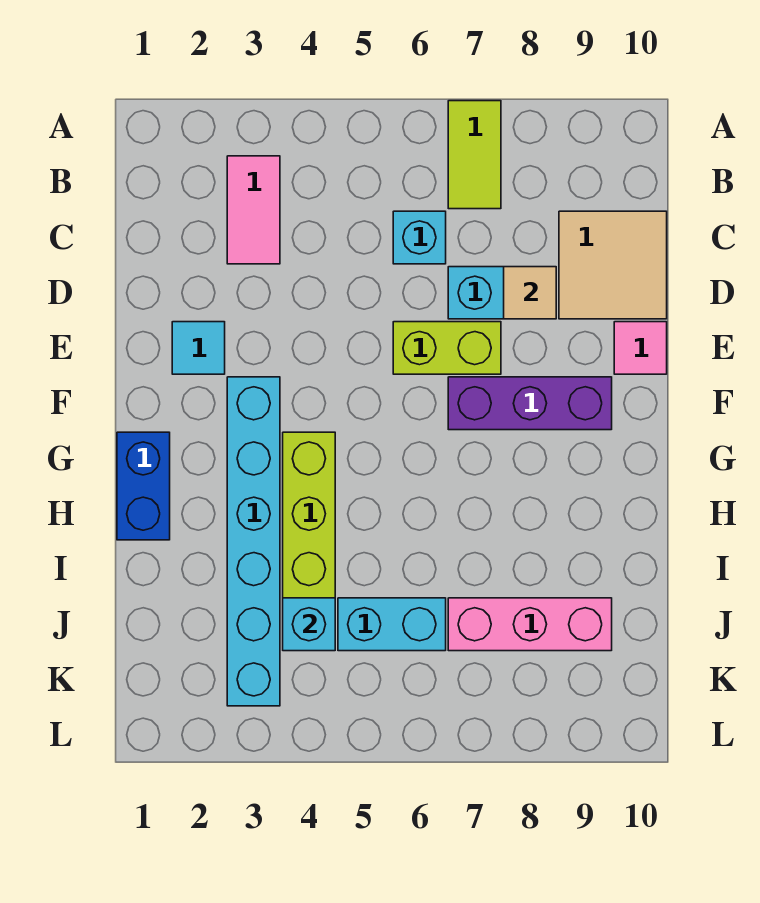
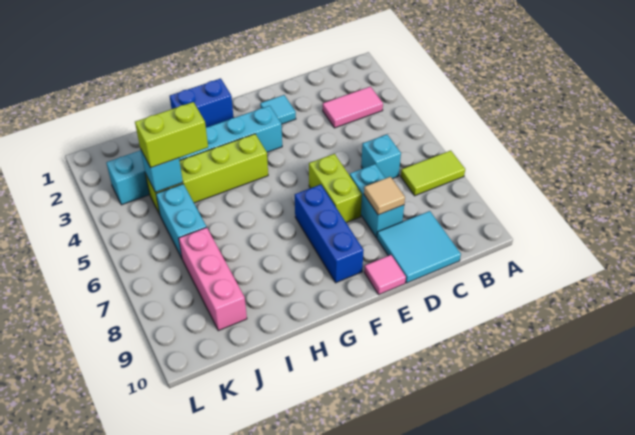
tan 2x2 tile [559,211,667,319] -> cyan 2x2 tile [377,211,461,283]
purple 1x3 brick [448,377,612,430] -> blue 1x3 brick [295,184,364,283]
none -> lime 1x2 brick [135,102,208,168]

